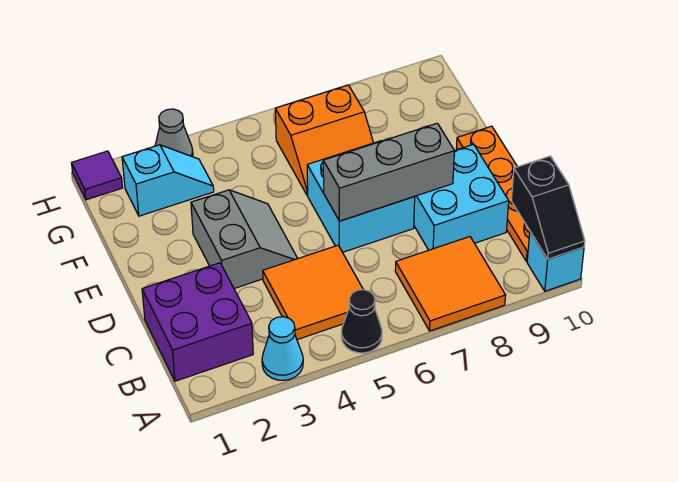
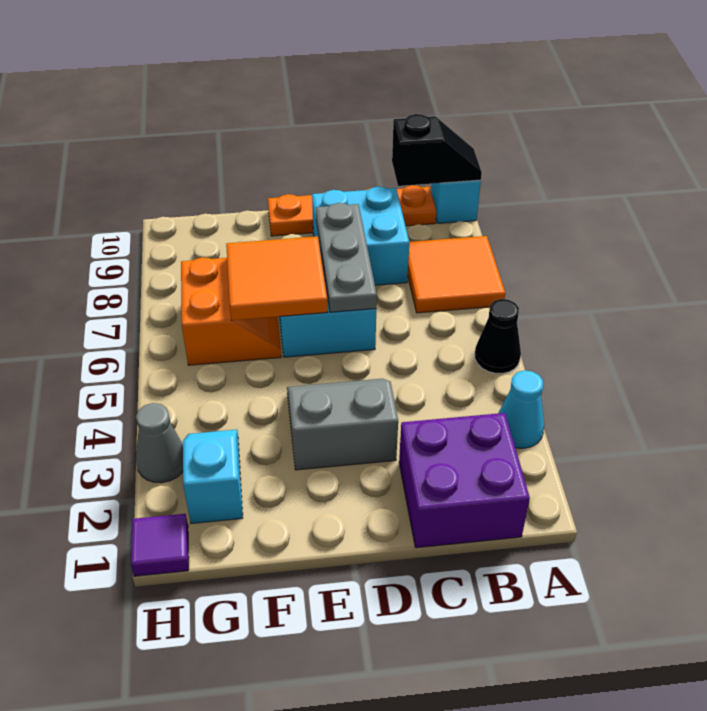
orange 2x2 tile [263,245,363,340] -> orange 2x2 tile moved to [226,236,328,320]
grey 1x3 brick [323,123,454,221] -> grey 1x3 plate [316,203,377,312]

